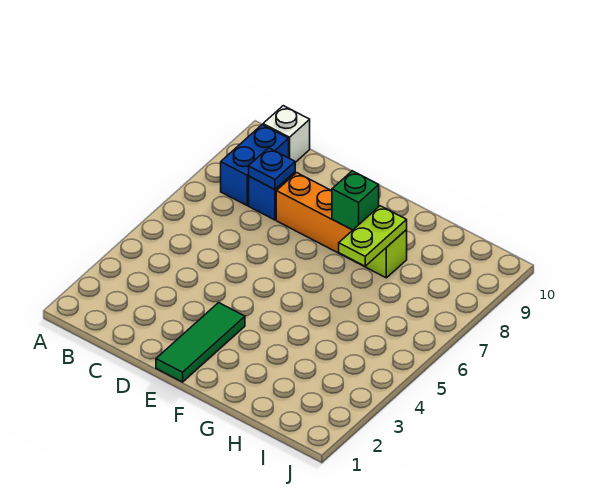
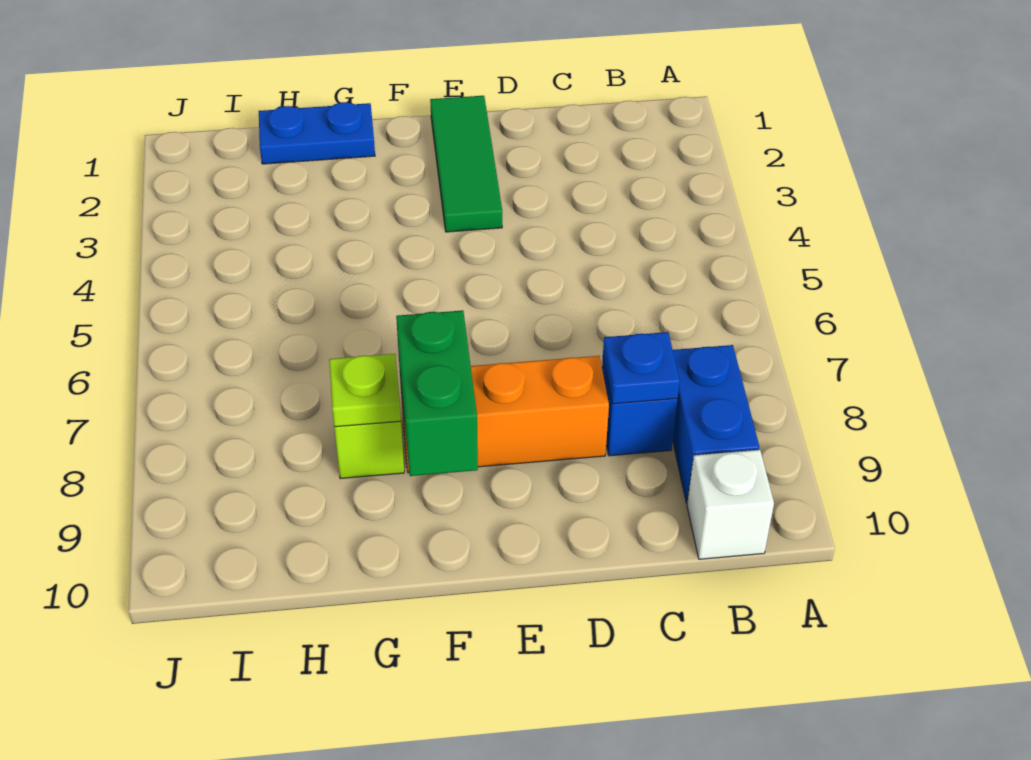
green 1x1 brick [332,171,379,230] -> green 1x2 brick [396,310,478,476]
none -> blue 1x2 plate [259,102,375,164]
lime 1x2 plate [339,206,407,266] -> lime 1x1 plate [329,354,401,427]

